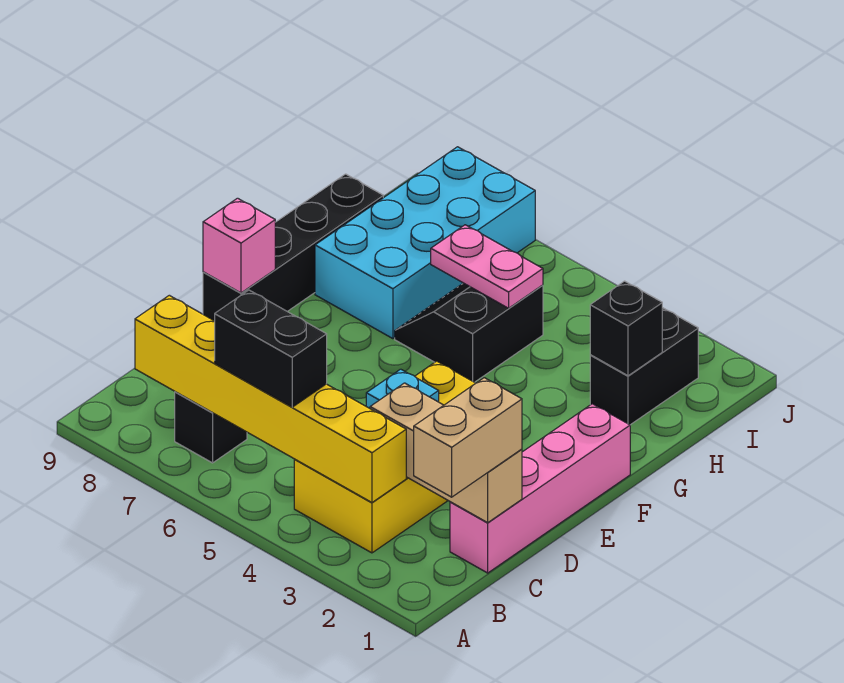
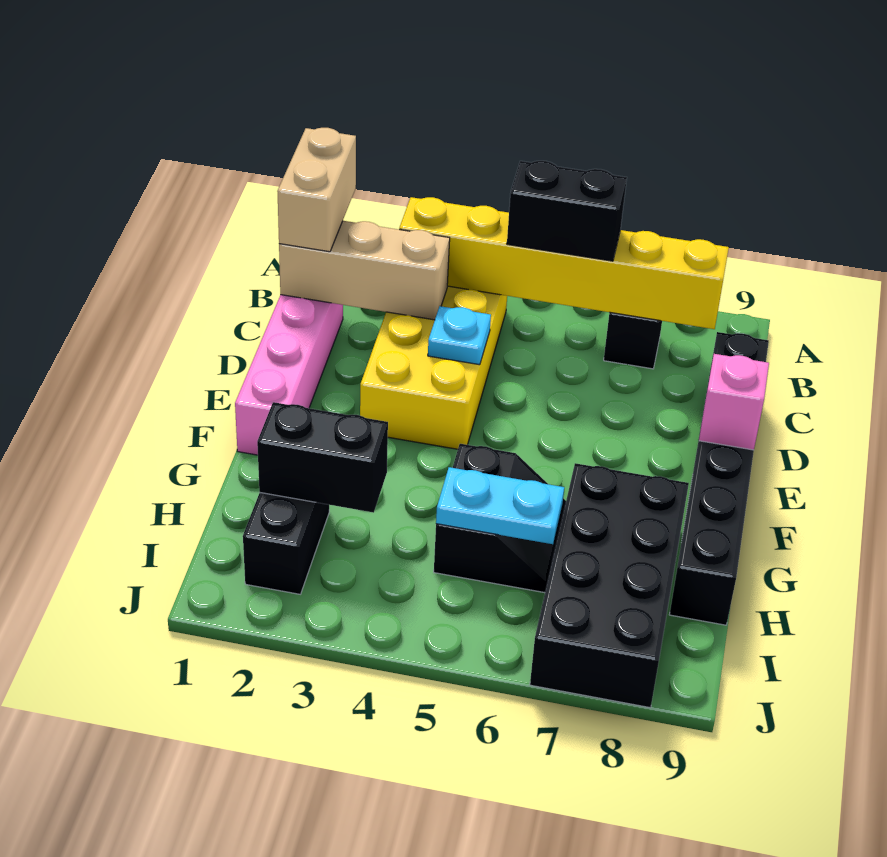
black 1x4 brick [203,174,383,321] -> black 1x6 brick [669,332,769,625]
cyan 2x4 brick [315,147,535,339] -> black 2x4 brick [530,463,689,708]
black 1x1 brick [590,281,662,376] -> black 1x2 brick [257,402,388,513]
pink 1x2 plate [431,225,543,308] -> cyan 1x2 plate [436,467,564,544]

